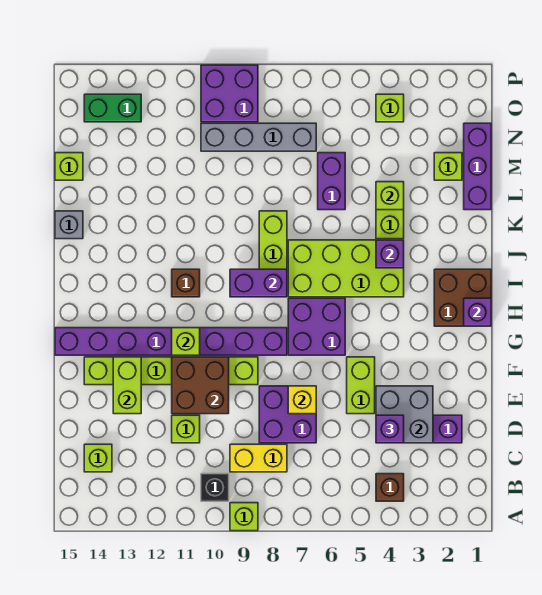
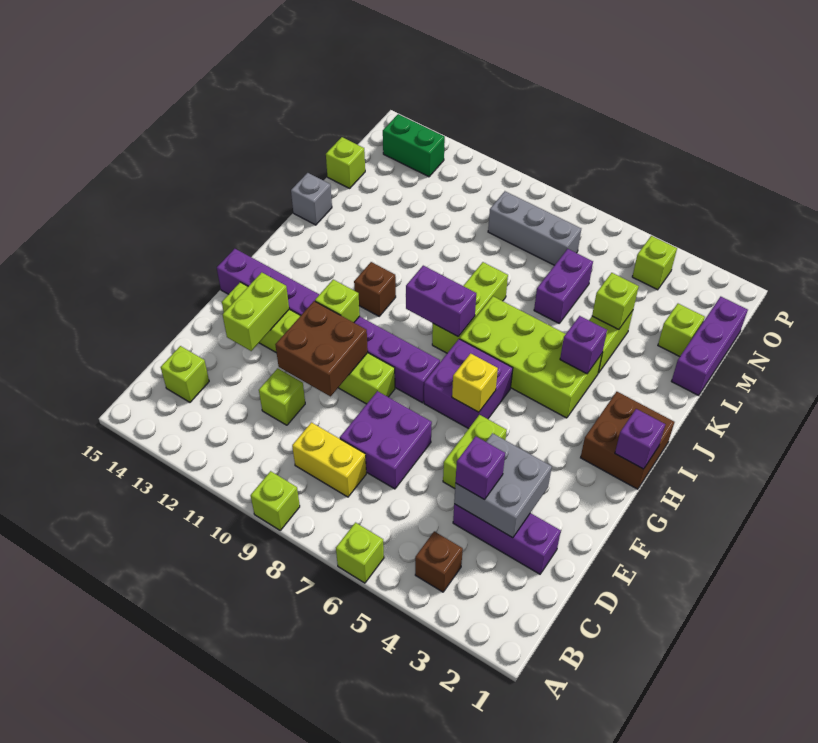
none -> lime 1x1 brick [336,523,384,583]
black 1x1 brick [201,474,229,501] -> none
yellow 1x1 brick [288,386,316,414] -> yellow 1x1 brick moved to [452,353,498,412]
grey 1x4 brick [201,123,316,151] -> grey 1x3 brick [488,191,581,265]
purple 2x2 brick [201,65,258,122] -> none

